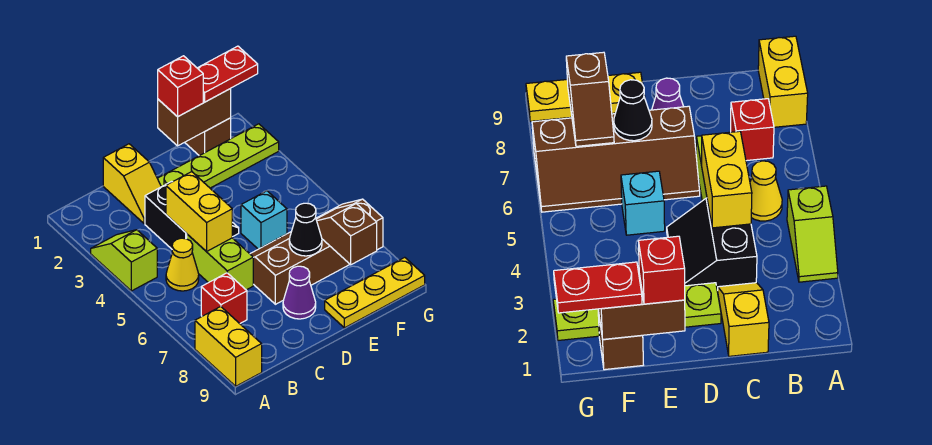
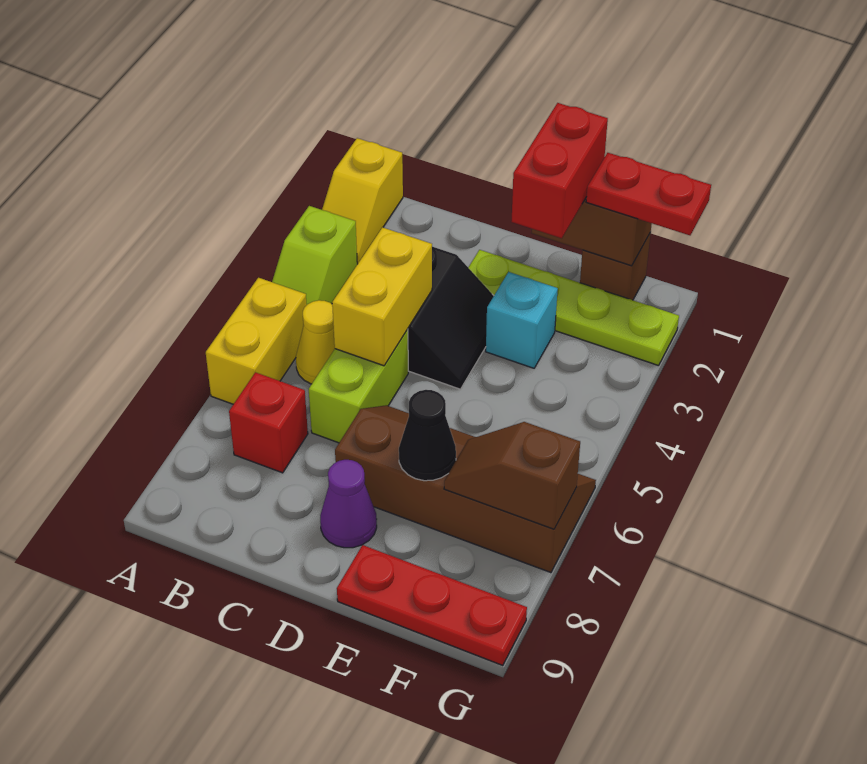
lime 1x2 slope [91,230,157,291] -> lime 1x2 slope turned to [272,206,357,304]
yellow 1x2 brick [195,307,262,386] -> yellow 1x2 brick moved to [206,278,307,404]
yellow 1x2 slope [103,144,161,224] -> yellow 1x2 slope moved to [322,138,403,264]
red 1x1 brick [158,56,203,117] -> red 1x2 brick [511,103,608,238]
cyan 1x1 brick [241,191,287,249] -> cyan 1x1 brick moved to [486,272,558,368]
yellow 1x3 plate [325,257,425,328] -> red 1x3 plate [337,545,527,665]
brown 1x2 slope [316,204,377,265] -> brown 1x2 slope turned to [444,422,580,529]

